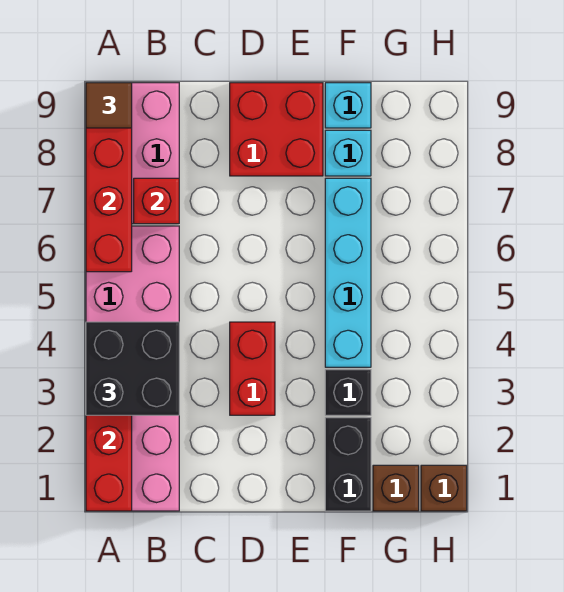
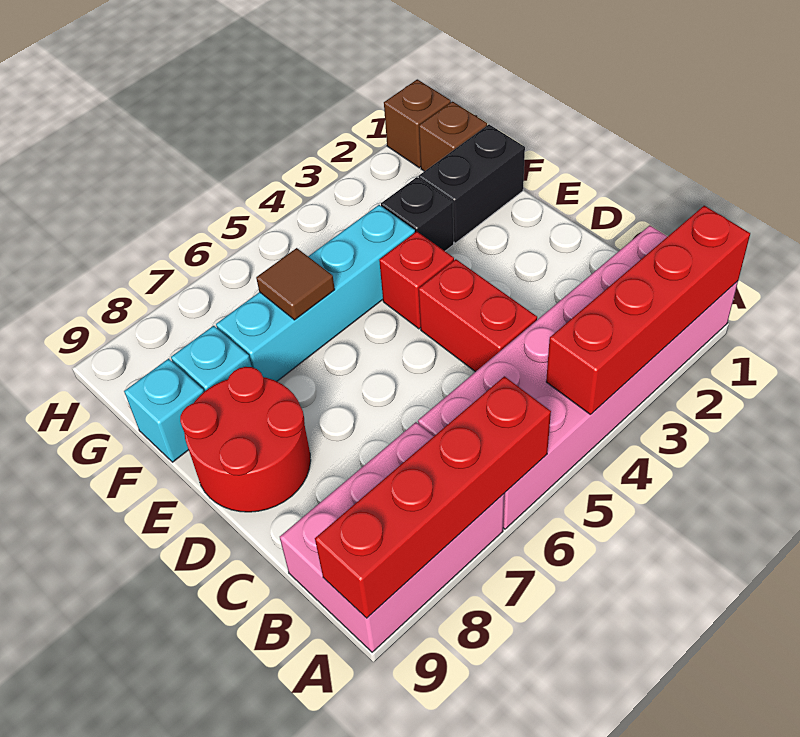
black 2x2 brick [86,322,179,415] -> none
brown 1x1 tile [86,83,132,128] -> brown 1x1 tile moved to [256,248,335,320]
red 1x1 brick [134,178,179,224] -> red 1x1 brick moved to [379,231,454,329]
red 1x2 brick [230,322,275,415] -> red 1x2 brick turned to [418,259,537,372]
red 2x2 brick [230,83,323,176] -> red 2x2 round brick [180,367,311,512]

